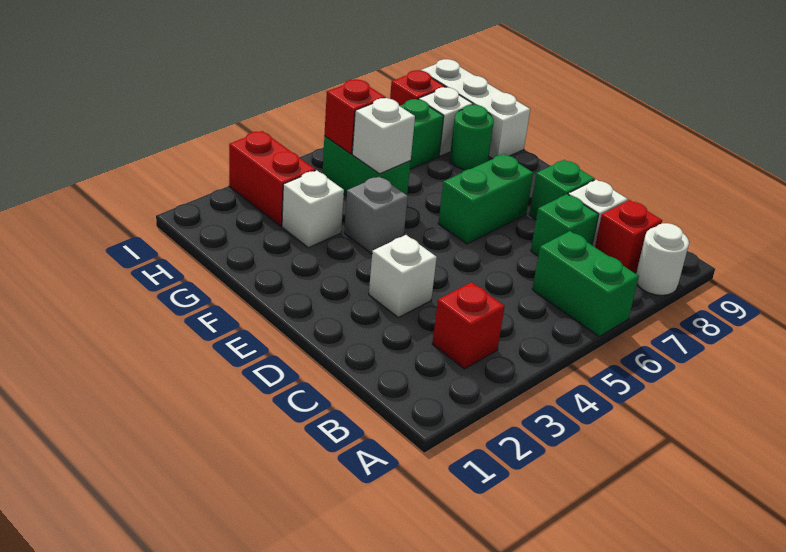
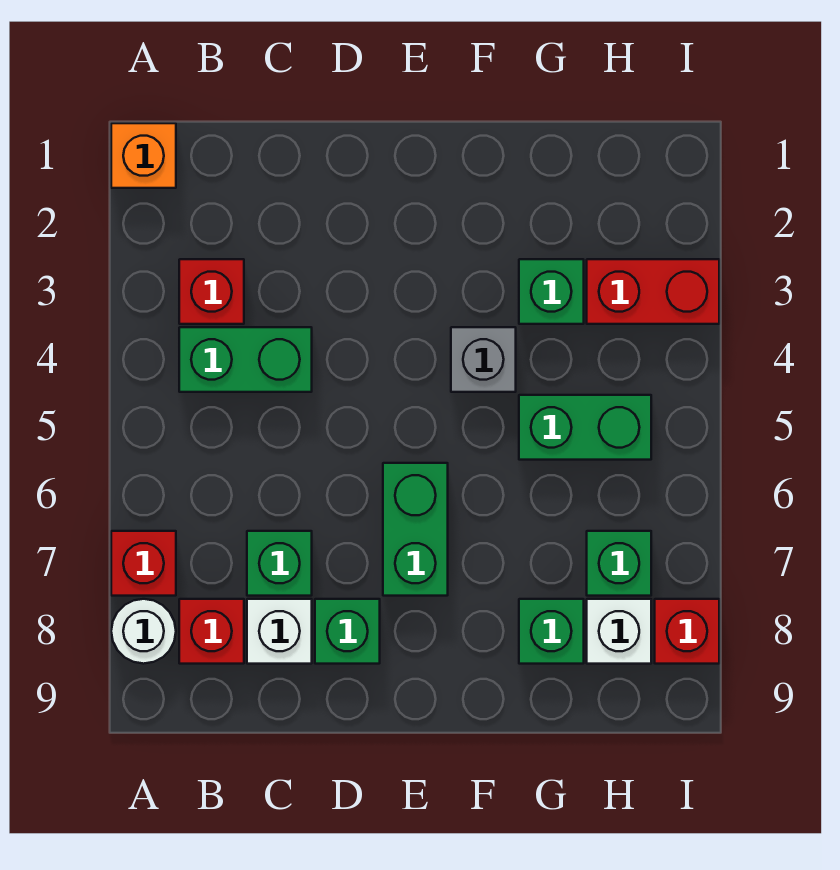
none -> orange 1x1 brick [111,123,176,188]
green 1x2 brick [532,231,639,337] -> green 1x2 brick moved to [179,327,312,392]
white 1x1 brick [369,235,437,318] -> none
white 1x1 brick [282,170,344,248] -> green 1x1 brick [519,259,584,324]
white 1x1 brick [352,98,415,174] -> none
green 1x1 round brick [450,105,494,170] -> green 1x1 brick [519,599,584,664]
white 1x3 brick [421,59,530,159] -> none
red 1x1 brick [324,79,386,154] -> red 1x1 brick moved to [111,531,176,596]

